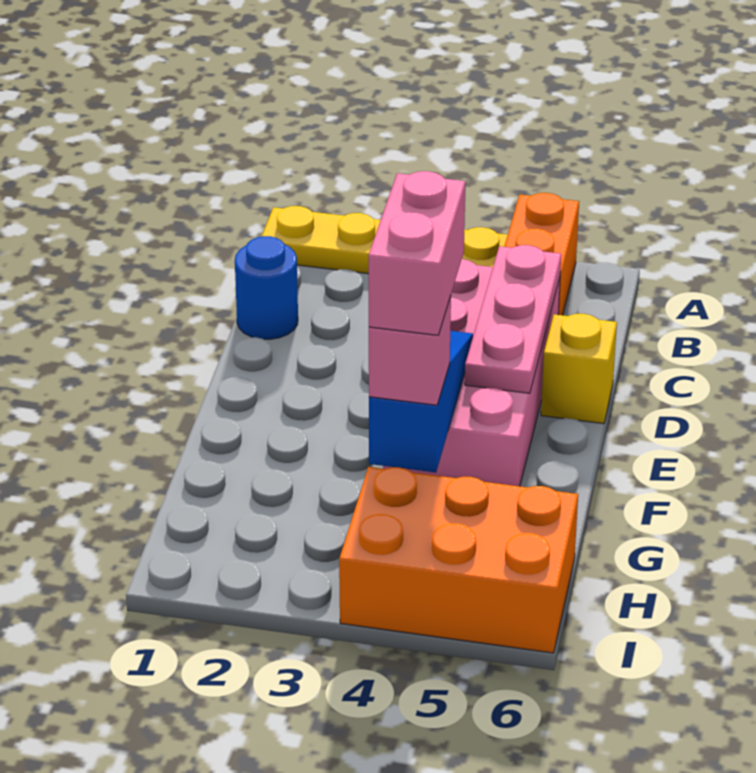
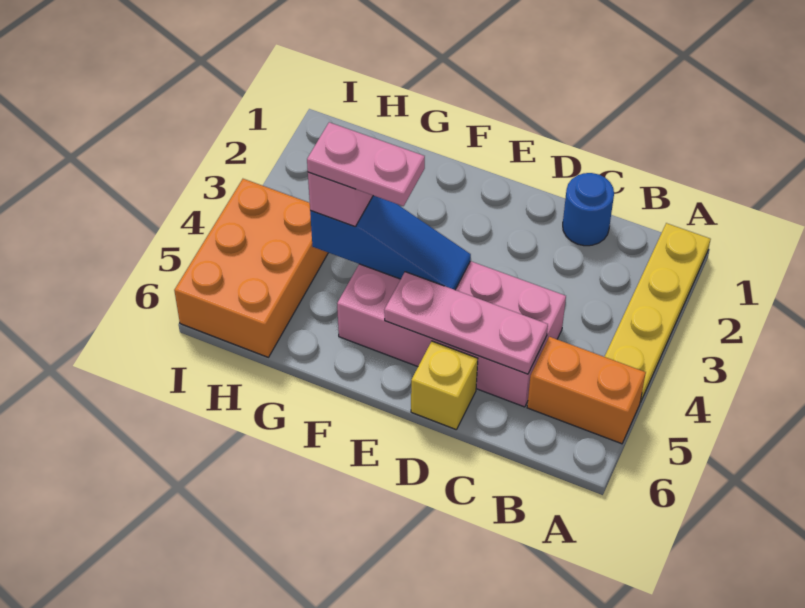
pink 1x2 brick [369,171,466,335] -> pink 1x2 plate [307,122,425,206]

